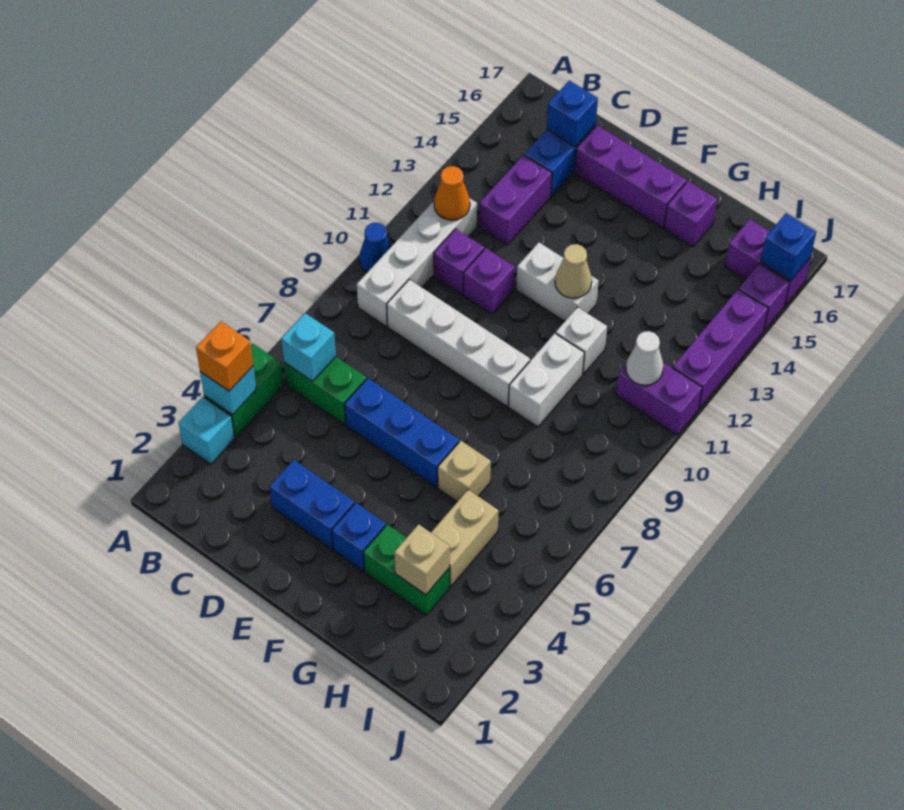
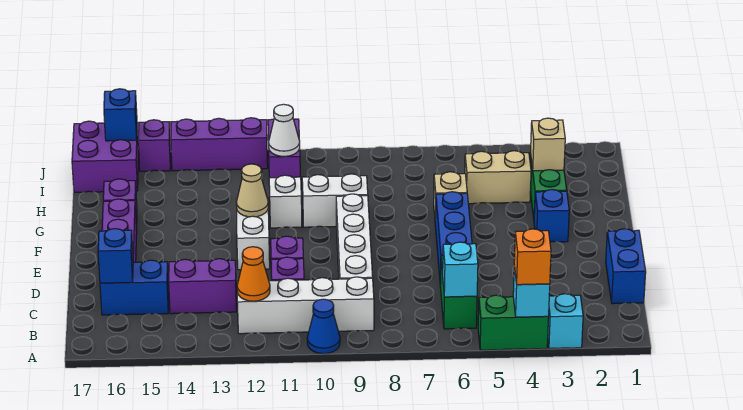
blue 1x2 brick [270,460,354,549] -> blue 1x2 brick moved to [606,229,646,304]
purple 1x2 brick [725,219,811,305] -> purple 2x2 brick [72,121,139,192]

